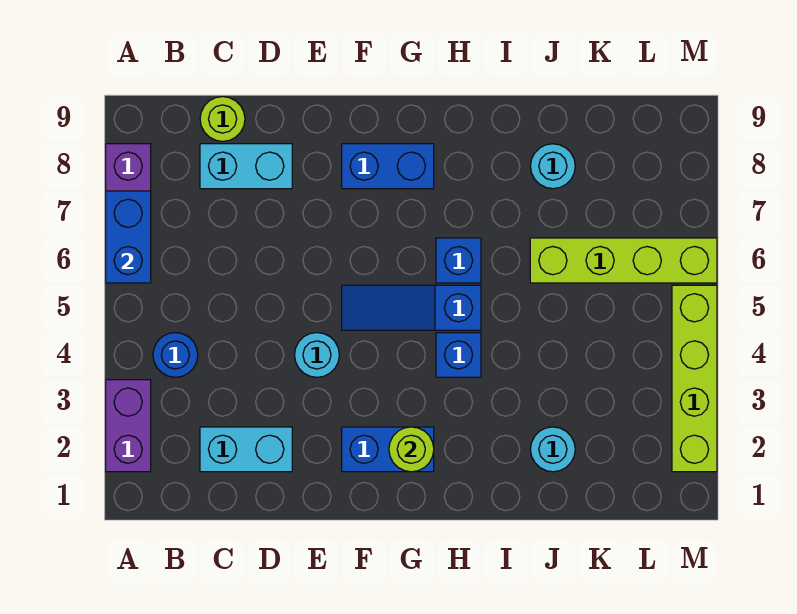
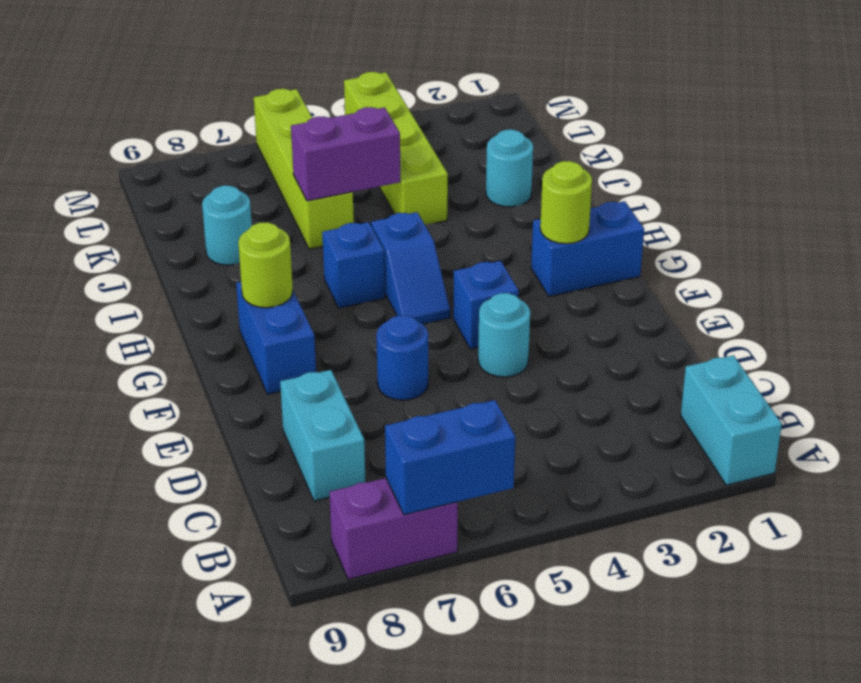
purple 1x2 brick [106,380,151,472] -> purple 1x2 brick moved to [291,107,401,201]
blue 1x1 round brick [153,333,198,377] -> blue 1x1 round brick moved to [376,315,428,400]
cyan 1x2 brick [200,427,292,472] -> cyan 1x2 brick moved to [681,355,782,485]
lime 1x1 round brick [200,97,245,141] -> lime 1x1 round brick moved to [238,222,293,308]
blue 1x2 brick [342,427,434,472] -> blue 1x2 brick turned to [531,201,644,296]
blue 1x3 slope [342,285,481,330] -> blue 1x2 slope [371,212,450,324]
blue 1x1 brick [436,333,481,377] -> blue 1x1 brick moved to [453,261,519,349]
lime 1x4 brick [672,285,717,472] -> lime 1x4 brick turned to [344,72,448,225]

